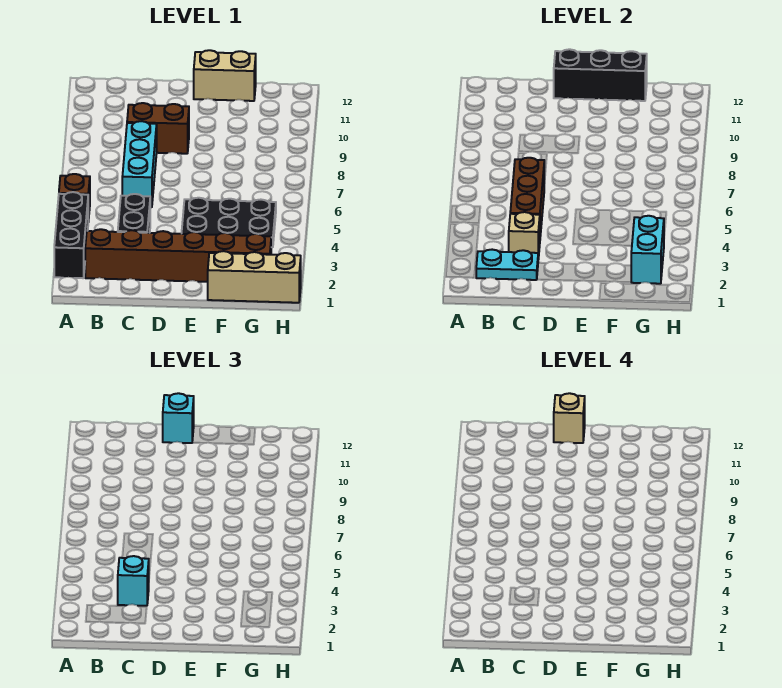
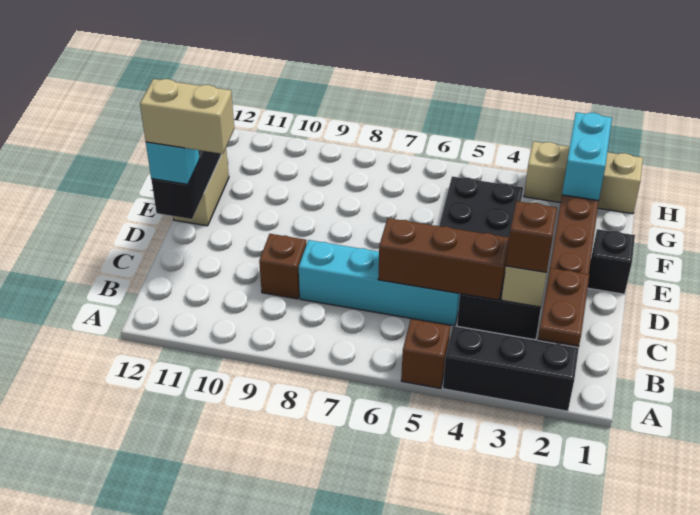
cyan 1x2 plate [476,250,538,280] -> brown 1x2 plate [538,268,589,346]
cyan 1x1 brick [118,556,149,606] -> brown 1x1 brick [506,201,557,272]
cyan 1x3 brick [122,121,157,207] -> cyan 1x4 brick [299,240,460,326]
brown 1x2 brick [127,103,189,154] -> brown 1x1 brick [259,234,306,299]
tan 1x1 brick [554,393,585,443] -> tan 1x2 brick [140,79,234,154]
none -> black 1x1 brick [588,229,635,294]
tan 1x3 brick [208,251,301,303] -> tan 1x3 brick turned to [524,141,643,214]
cyan 1x2 brick [631,216,664,284] -> cyan 1x2 brick turned to [562,112,612,201]

